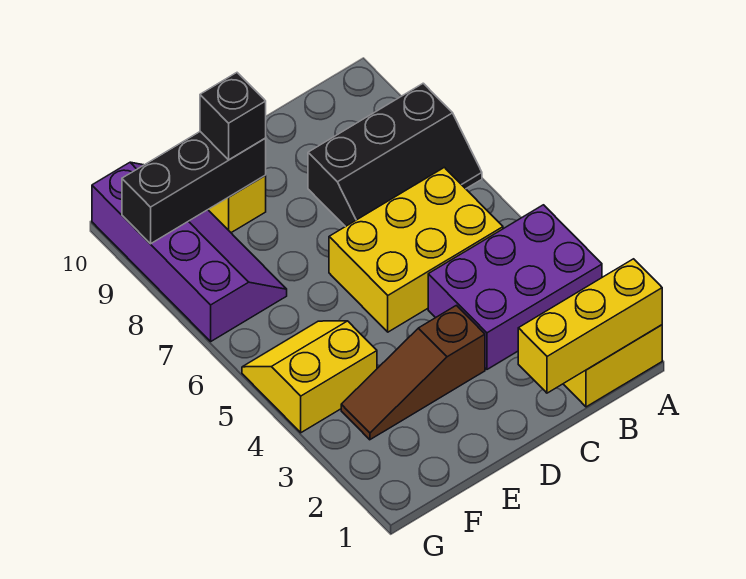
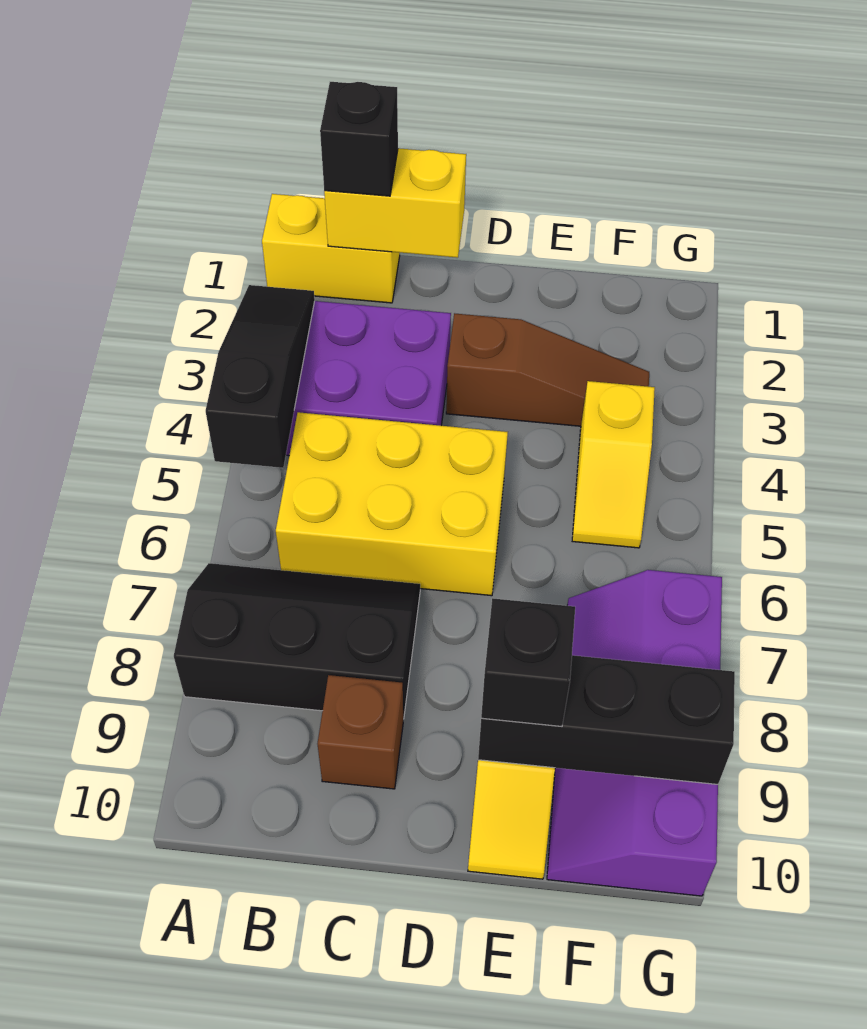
yellow 1x3 brick [518,259,662,393] -> yellow 1x2 brick [324,148,466,258]
none -> black 1x3 slope [206,285,315,468]
none -> black 1x1 brick [320,82,398,196]
none -> brown 1x1 brick [318,675,403,789]
yellow 2x2 slope [242,321,377,433] -> yellow 1x2 slope [572,381,655,548]

